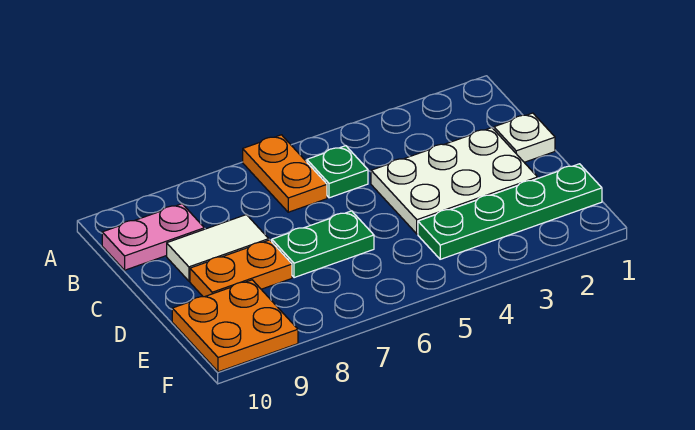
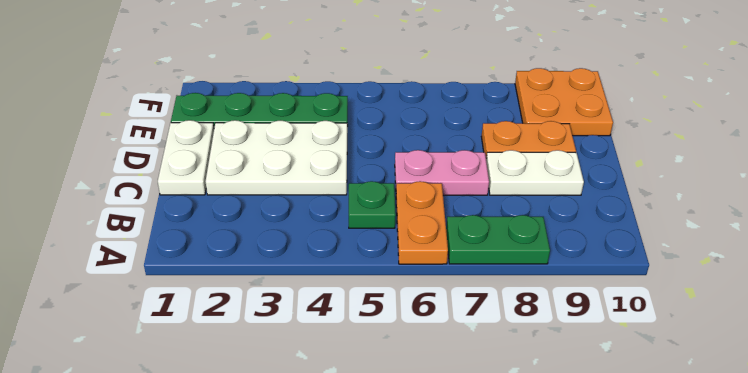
pink 1x2 plate [102,204,204,270] -> pink 1x2 plate moved to [395,150,489,195]
white 1x1 plate [494,113,555,162] -> white 1x2 plate [158,120,214,195]
white 1x2 tile [167,215,269,281] -> white 1x2 plate [486,150,584,195]
green 1x2 plate [272,211,374,278] -> green 1x2 plate moved to [446,215,550,264]

